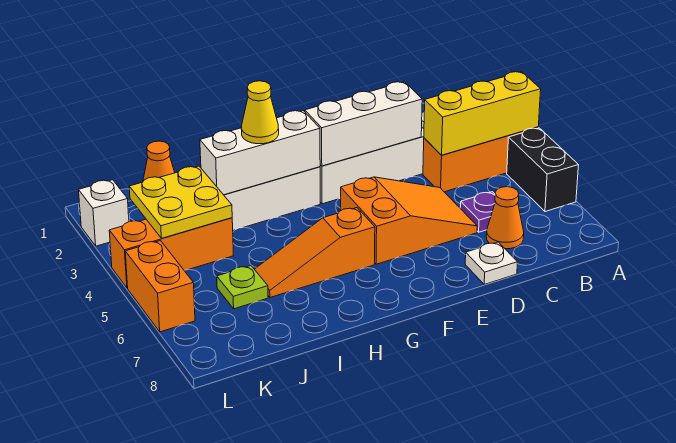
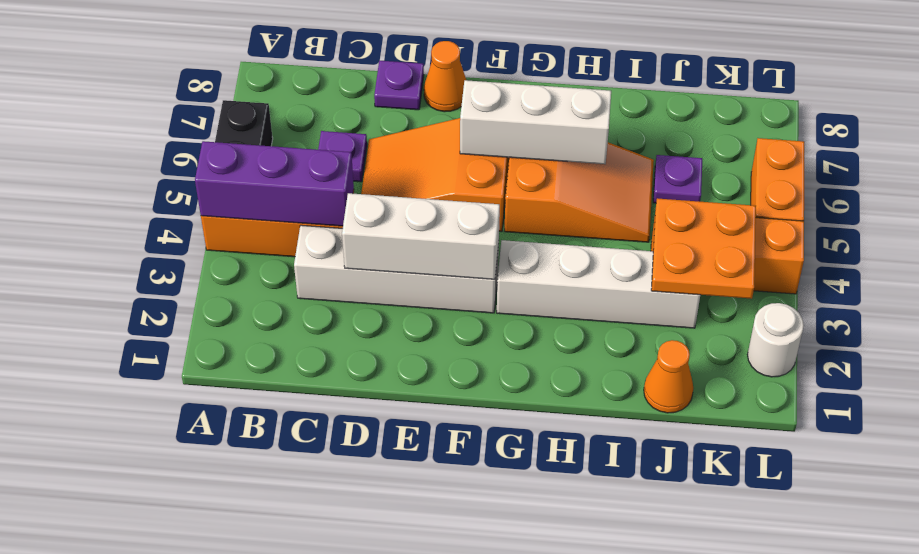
yellow 1x3 brick [424,72,541,155] -> purple 1x3 brick [195,141,354,226]
orange 1x1 cone [486,187,524,249] -> orange 1x1 cone moved to [424,41,466,112]
white 1x1 plate [465,242,518,284] -> purple 1x1 plate [374,61,424,110]
white 1x3 brick [200,111,320,195] -> white 1x3 brick moved to [460,80,611,164]
orange 1x3 slope [255,208,375,297] -> orange 2x3 slope [505,142,654,242]
yellow 1x1 cone [241,81,279,144] -> none
yellow 2x2 plate [129,166,232,238] -> orange 2x2 plate [651,198,756,299]
lime 1x1 plate [217,266,268,309] -> purple 1x1 plate [653,155,702,203]
white 1x1 brick [79,180,129,246] -> white 1x1 round brick [748,303,804,377]

